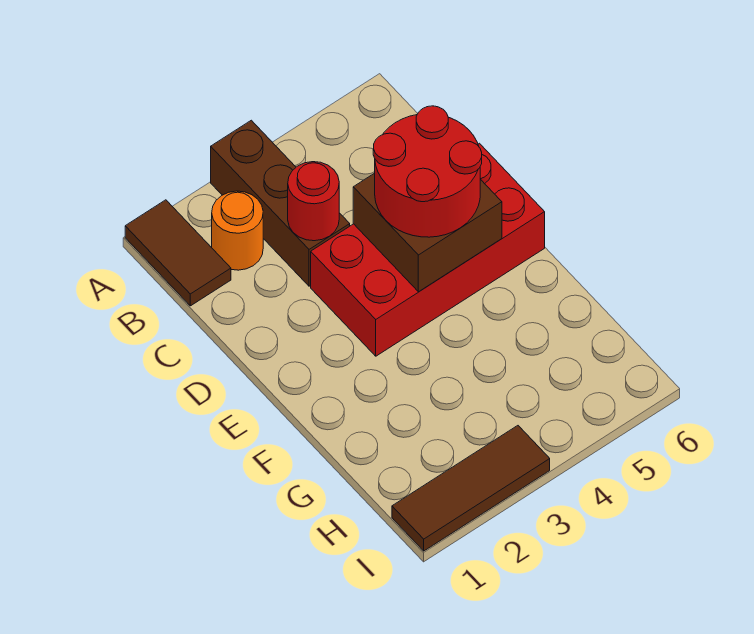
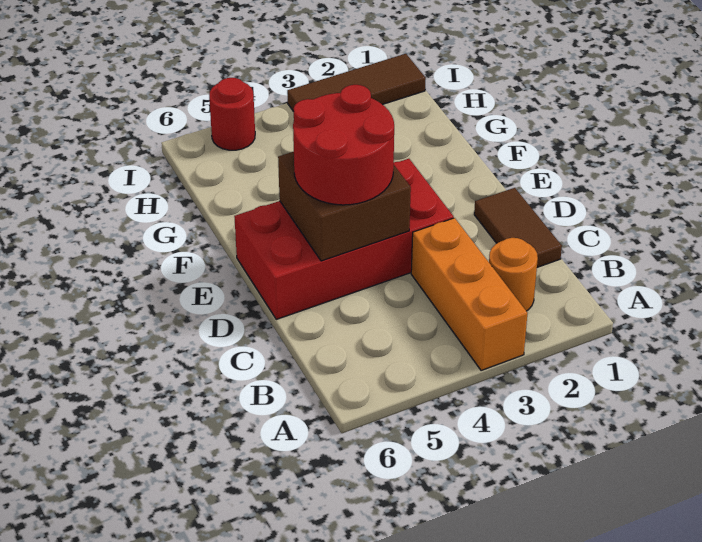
brown 1x2 tile [125,200,231,306] -> brown 1x2 tile moved to [474,188,562,267]
brown 1x3 brick [211,120,350,286] -> orange 1x3 brick [411,218,527,371]
red 1x1 round brick [288,162,339,241] -> red 1x1 round brick moved to [209,78,255,150]

